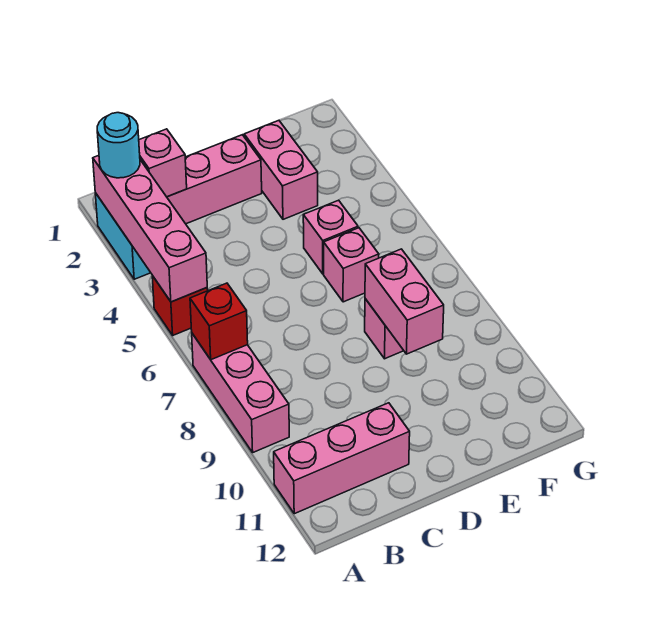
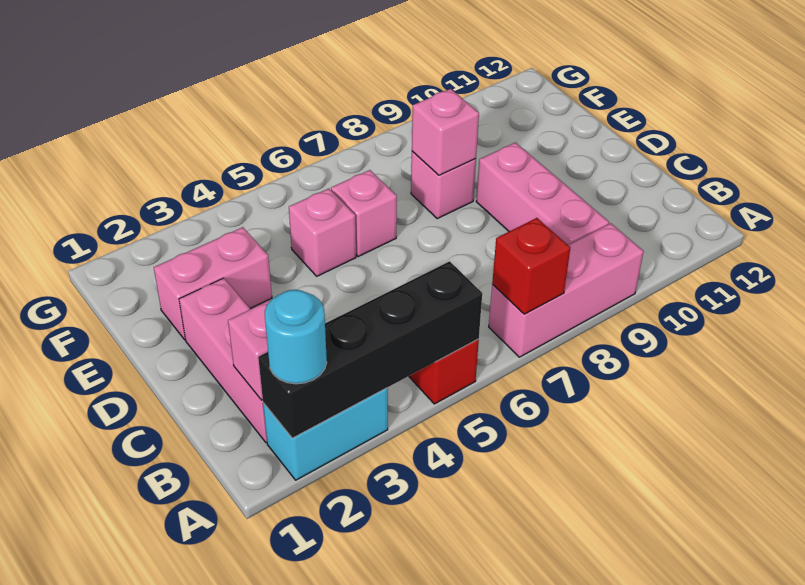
pink 1x4 brick [93,155,207,302] -> black 1x4 brick [258,261,482,438]
pink 1x3 brick [274,403,410,514] -> pink 1x3 brick moved to [476,143,609,245]
pink 1x2 brick [365,249,444,354] -> pink 1x1 brick [412,89,479,175]

